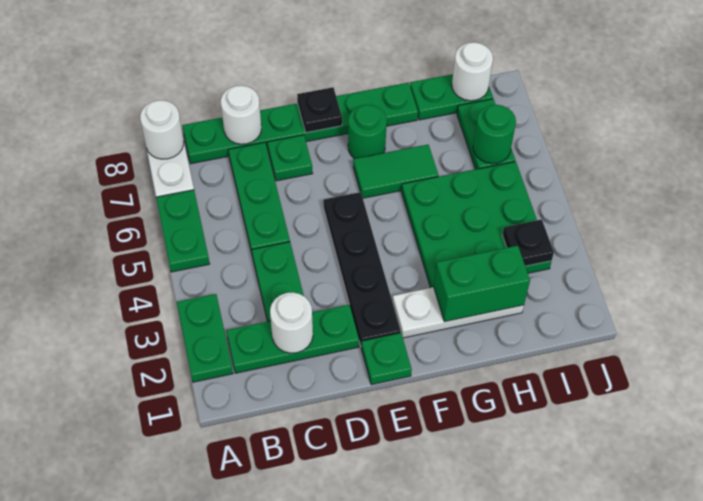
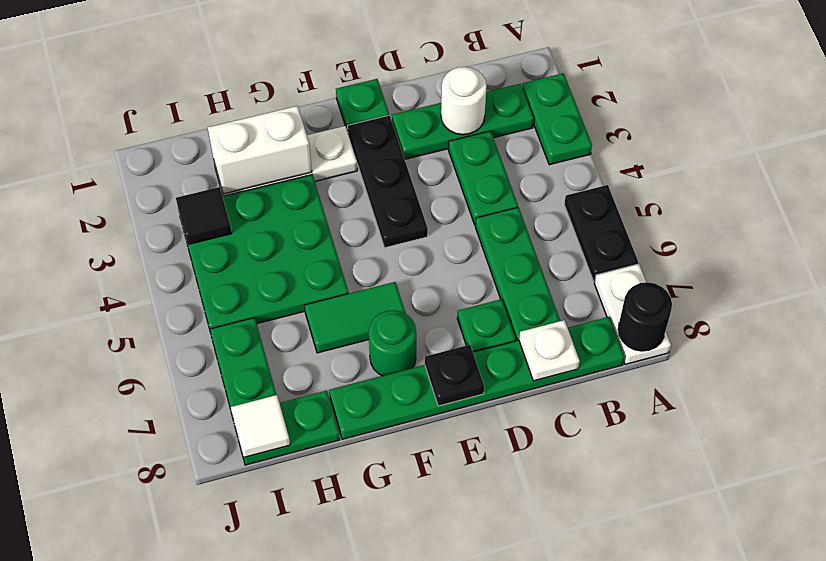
green 1x2 plate [156,190,210,272] -> black 1x2 plate [564,185,638,282]
white 1x1 round brick [140,100,184,159] -> black 1x1 round brick [618,282,672,351]
white 1x1 round brick [221,85,261,144] -> white 1x1 plate [519,320,580,381]
black 1x4 plate [323,192,401,345] -> black 1x3 plate [348,115,428,248]
green 1x2 brick [434,246,530,322] -> white 1x2 brick [208,106,312,194]
black 1x1 plate [502,219,554,266] -> black 1x1 tile [176,187,232,244]
green 1x1 round brick [473,105,516,164] -> none
white 1x1 round brick [452,42,493,101] -> white 1x1 tile [231,395,290,458]

